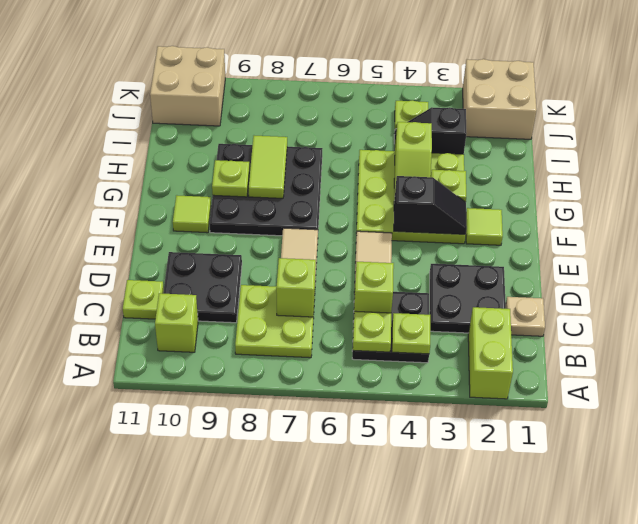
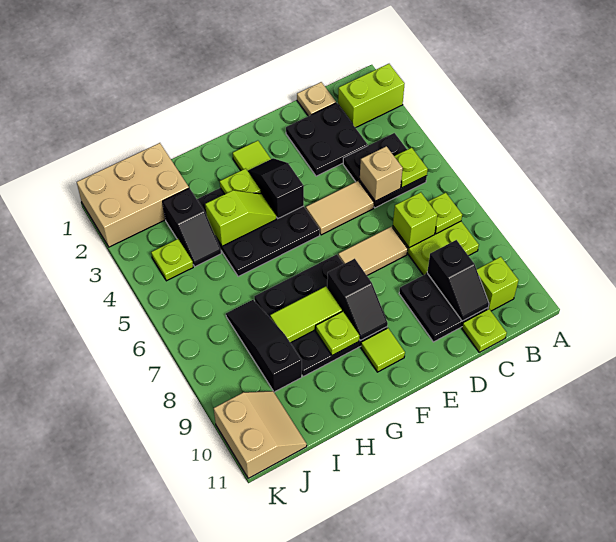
lime 1x1 plate [392,313,430,354] -> lime 1x1 plate moved to [428,193,462,234]
lime 1x1 brick [354,262,394,313] -> tan 1x1 brick [360,146,403,201]
none -> black 1x2 slope [427,240,489,321]
lime 3x3 plate [356,150,466,244] -> black 3x3 plate [197,188,320,276]
none -> black 1x2 slope [327,259,388,341]
none -> black 1x3 slope [226,300,302,392]
tan 2x2 brick [463,59,537,139] -> tan 2x3 brick [77,143,189,247]
tan 2x2 brick [150,46,225,126] -> tan 2x2 slope [214,391,307,478]

